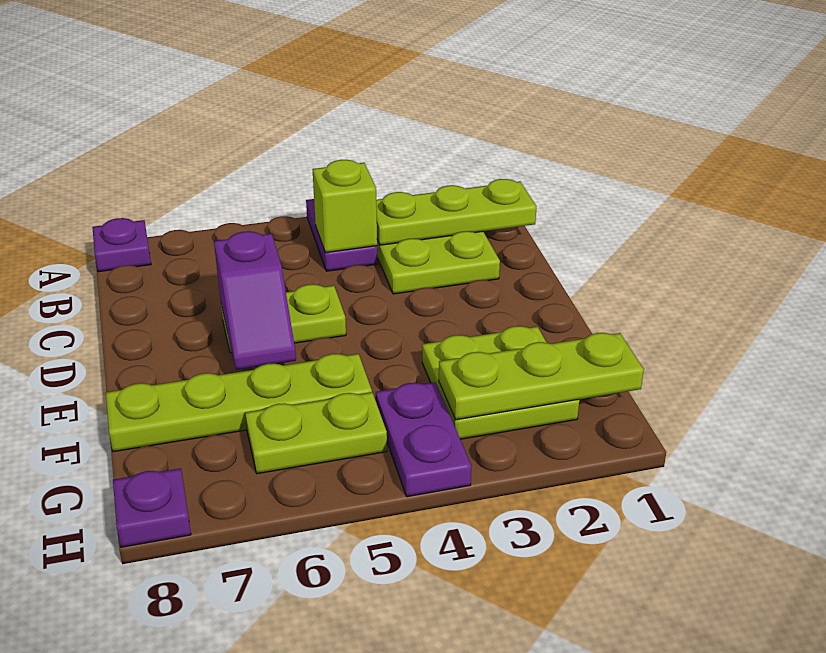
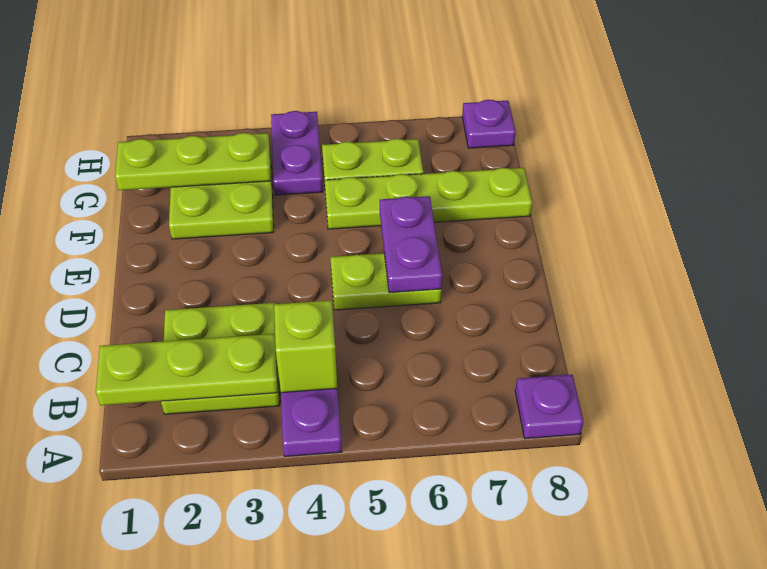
purple 1x2 slope [214,231,296,370] -> purple 1x2 plate [380,196,442,293]

